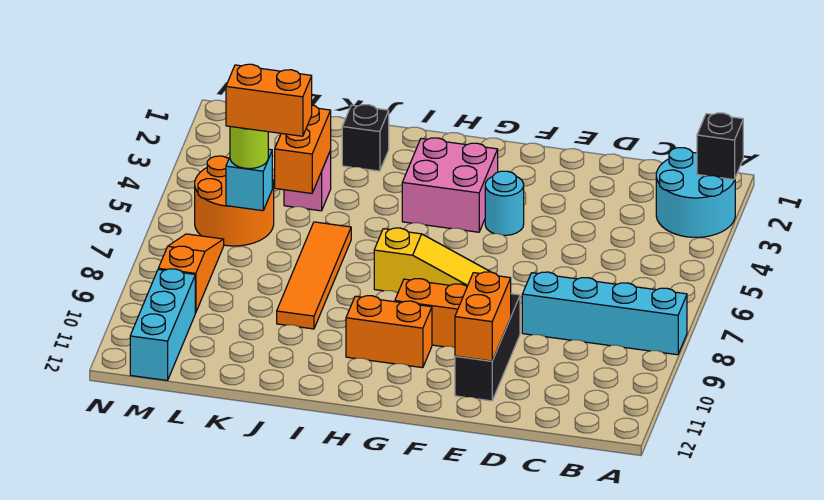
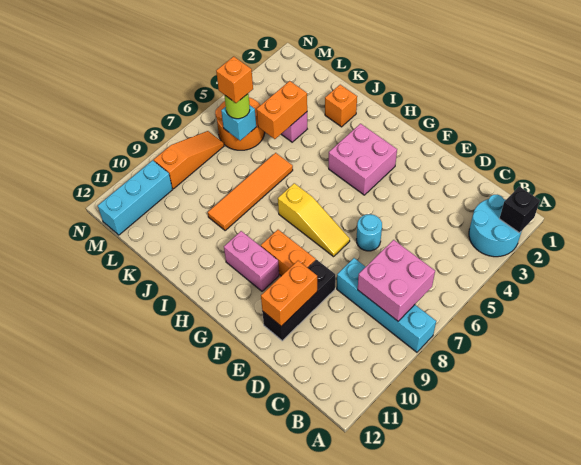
none -> pink 2x2 brick [358,240,435,321]
cyan 1x1 round brick [485,171,524,235] -> cyan 1x1 round brick moved to [356,214,382,251]
orange 1x2 brick [346,296,432,368] -> pink 1x2 brick [224,231,279,291]
black 1x1 brick [342,105,389,171] -> orange 1x1 brick [325,85,357,127]
orange 1x2 brick [226,64,312,136] -> orange 1x1 brick [216,56,253,103]

